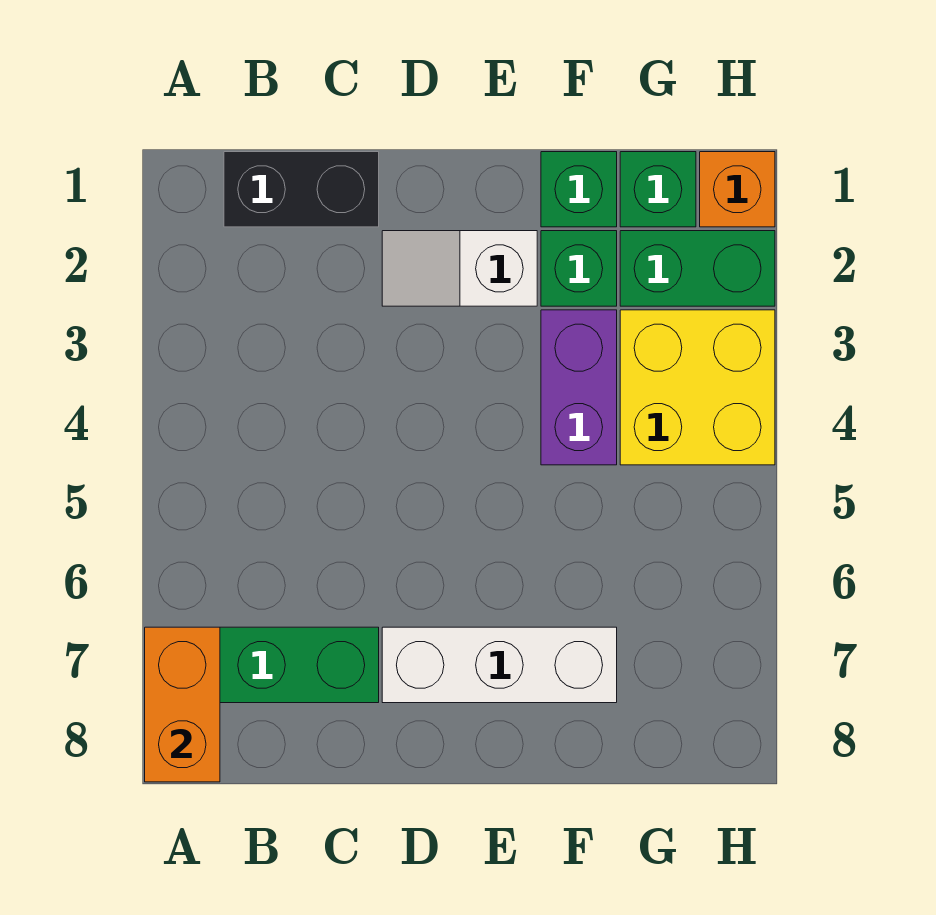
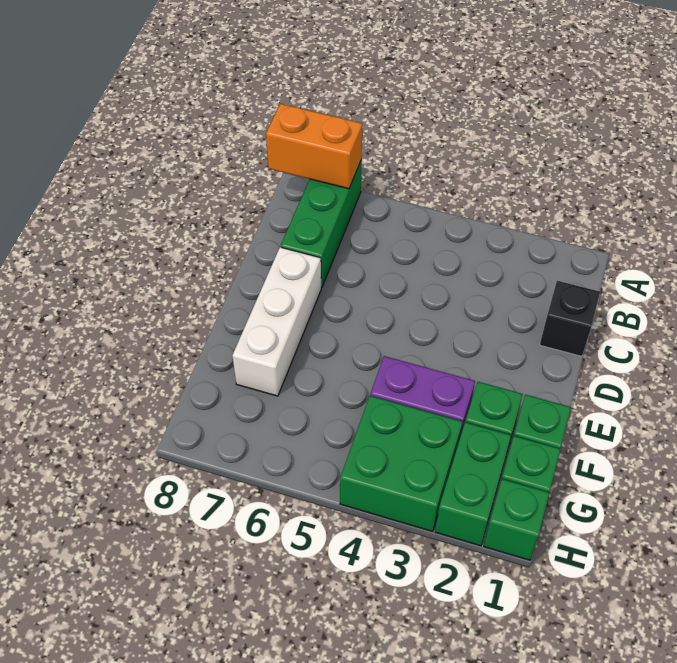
black 1x2 brick [224,152,379,227] -> black 1x1 brick [540,281,600,356]
white 1x2 slope [382,231,537,306] -> none
yellow 2x2 brick [620,310,775,465] -> green 2x2 brick [340,396,463,531]
orange 1x1 brick [700,152,775,227] -> green 1x1 brick [484,479,549,560]

